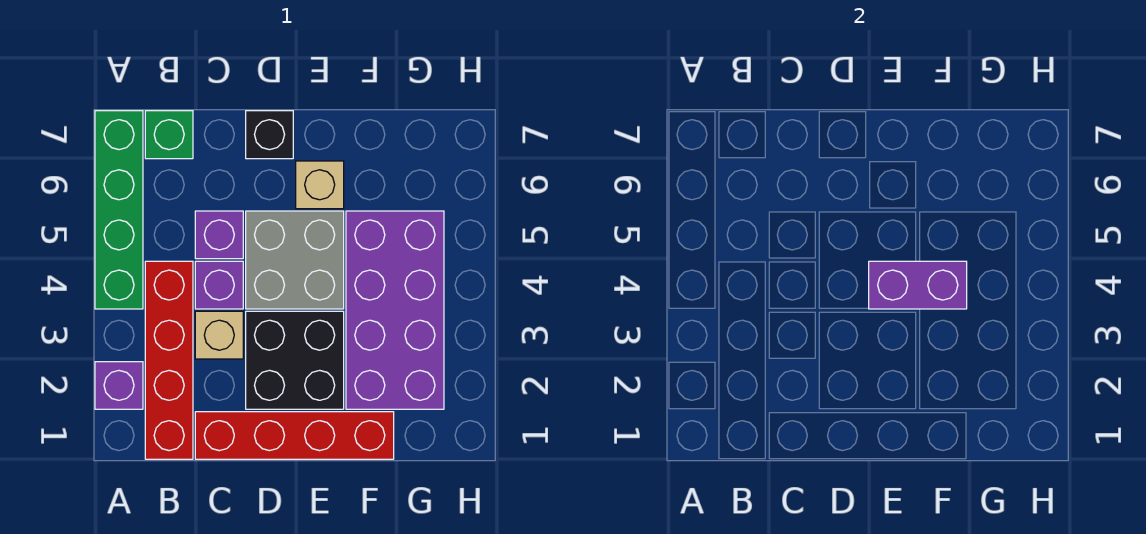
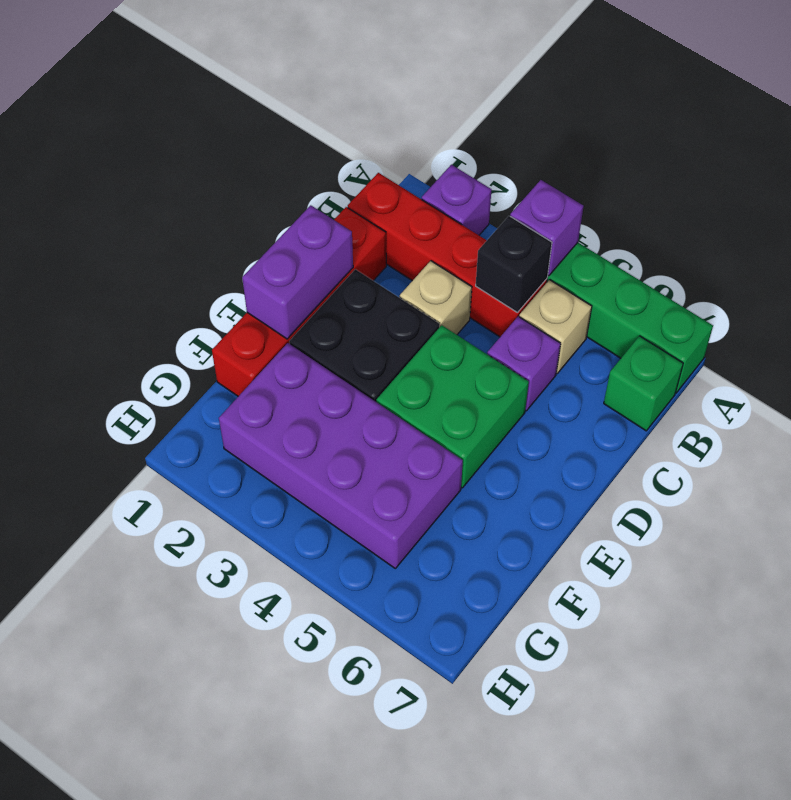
purple 1x1 brick [195,261,243,309] -> purple 1x1 brick moved to [510,180,583,276]
grey 2x2 brick [246,211,344,309] -> green 2x2 brick [376,325,529,488]
black 1x1 brick [246,111,293,159] -> black 1x1 brick moved to [476,216,552,312]
purple 1x2 brick [869,261,967,309] -> purple 1x2 brick moved to [242,205,353,339]
tan 1x1 brick [296,161,344,209] -> tan 1x1 brick moved to [519,280,592,373]

